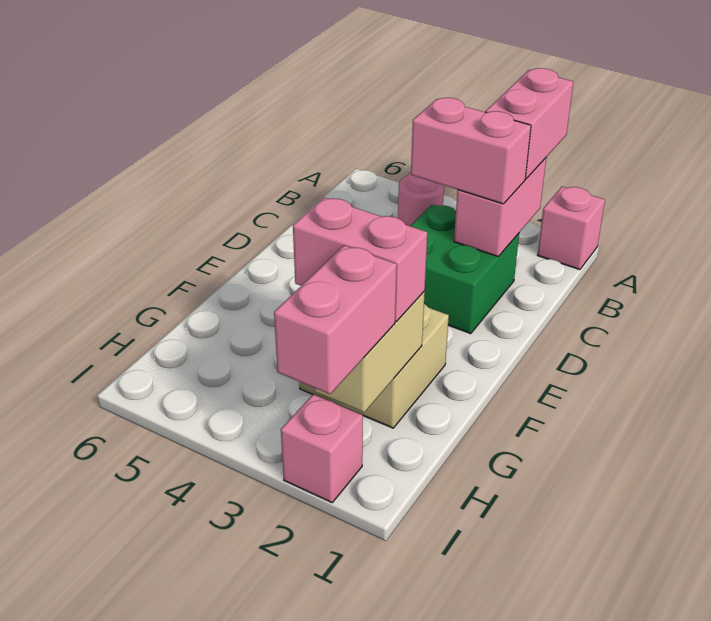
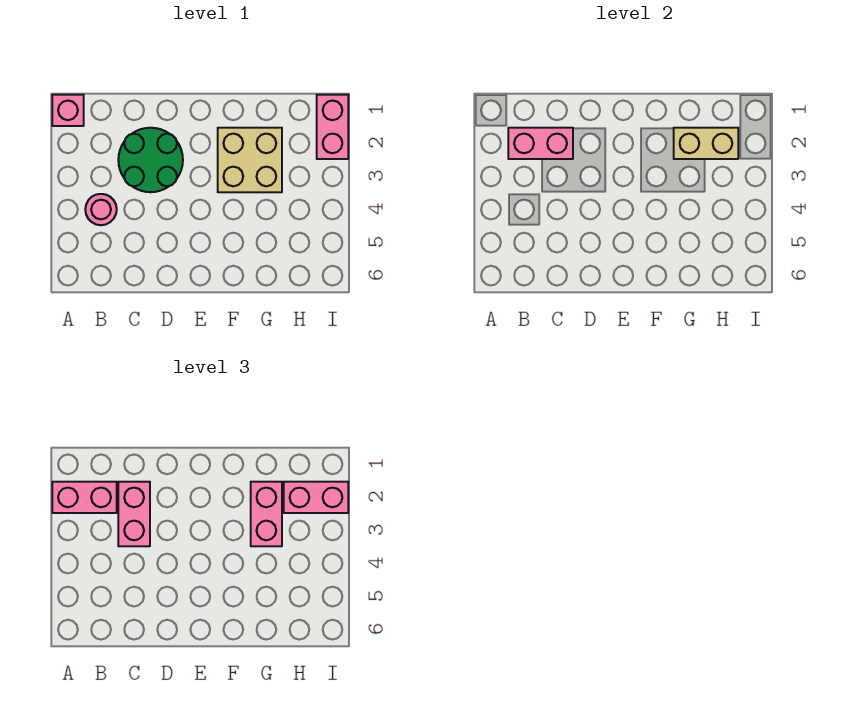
green 2x2 brick [411,205,519,334] -> green 2x2 round brick [118,128,183,192]
pink 1x1 brick [281,394,363,502] -> pink 1x2 brick [317,95,348,159]

